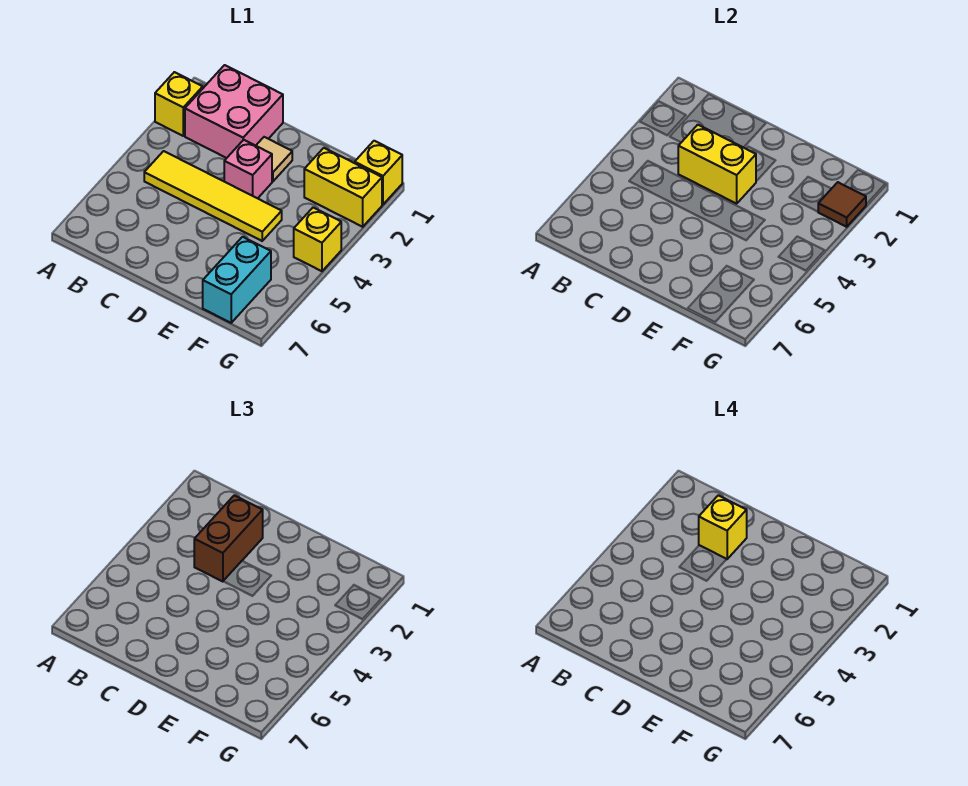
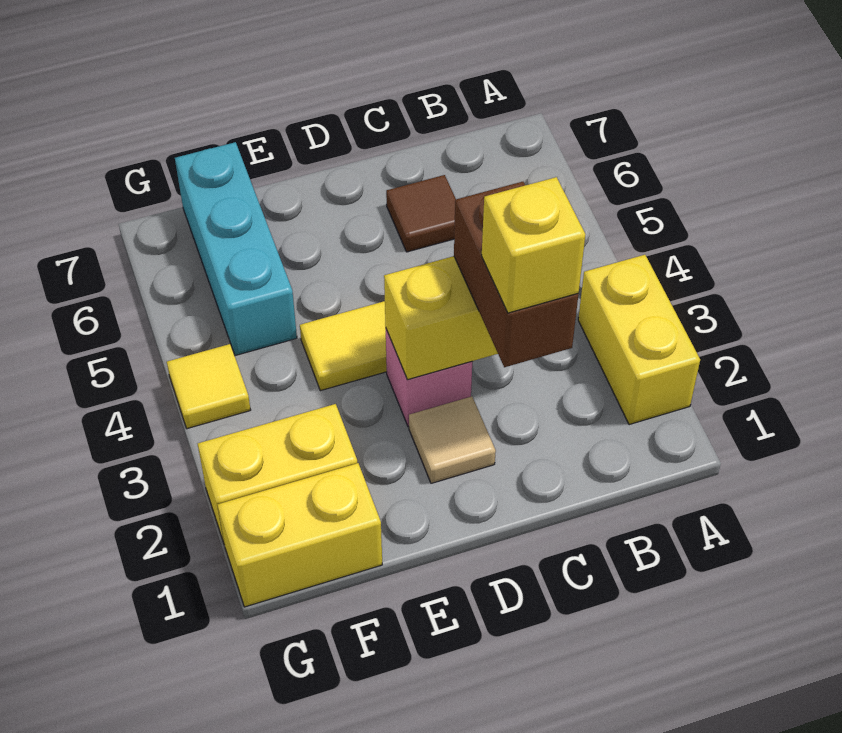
yellow 1x1 brick [155,72,203,136] -> yellow 1x2 brick [578,255,700,425]
pink 2x2 brick [185,65,283,158] -> none
cyan 1x2 brick [203,237,271,323] -> cyan 1x3 brick [175,142,297,356]
yellow 1x1 brick [355,141,402,204] -> yellow 1x2 brick [217,463,382,607]
brown 1x1 tile [818,182,866,227] -> brown 1x1 tile moved to [386,175,456,252]
yellow 1x1 brick [294,208,341,271] -> yellow 1x1 tile [167,344,250,429]

